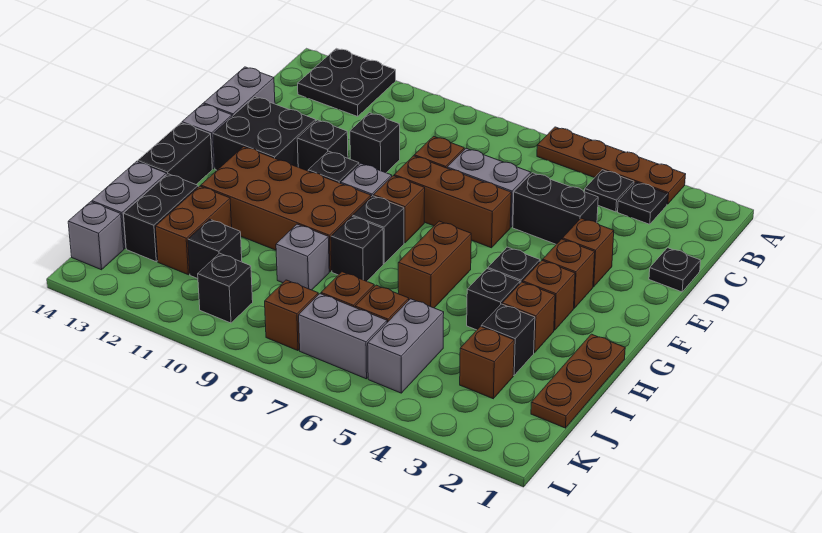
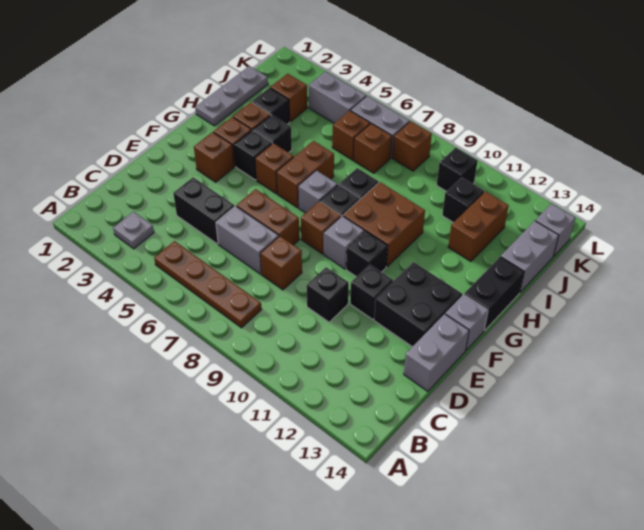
brown 1x4 plate [537,127,686,204] -> brown 1x4 plate moved to [154,241,262,328]
black 2x2 plate [298,48,396,116] -> none
black 1x1 plate [618,182,668,224] -> grey 1x1 plate [113,212,154,249]
black 1x1 plate [584,170,634,212] -> none
black 1x1 plate [649,248,701,292] -> none
brown 1x1 brick [562,218,614,287] -> brown 1x1 brick moved to [255,143,294,194]
brown 1x3 brick [394,156,511,248] -> brown 1x2 brick [237,189,299,245]
brown 2x4 brick [201,147,371,272] -> brown 2x2 brick [343,182,425,266]
brown 1x3 plate [531,334,625,428] -> grey 1x3 plate [195,66,268,126]
grey 1x1 brick [276,224,329,290] -> grey 1x1 brick moved to [298,170,337,213]
black 1x2 brick [124,174,198,262] -> none
grey 1x2 brick [368,299,444,393] -> grey 1x2 brick turned to [309,72,366,123]

